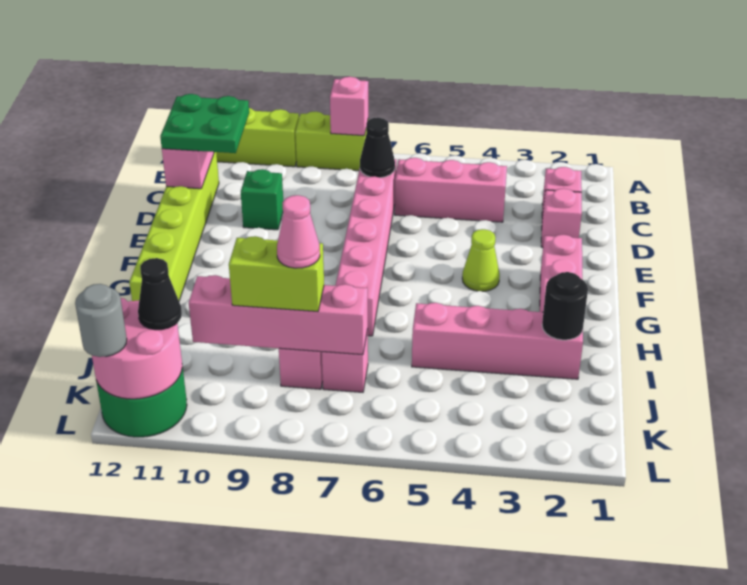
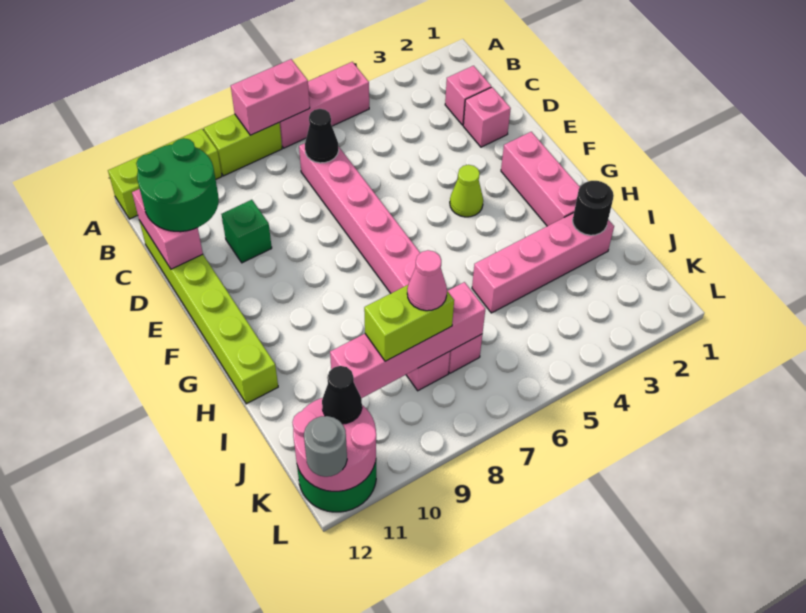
pink 1x1 brick [330,77,368,136] -> pink 1x2 brick [231,59,310,135]
pink 1x3 brick [395,158,507,222] -> pink 1x3 brick moved to [280,62,369,148]
green 2x2 plate [160,94,249,153] -> green 2x2 round brick [136,138,219,232]

